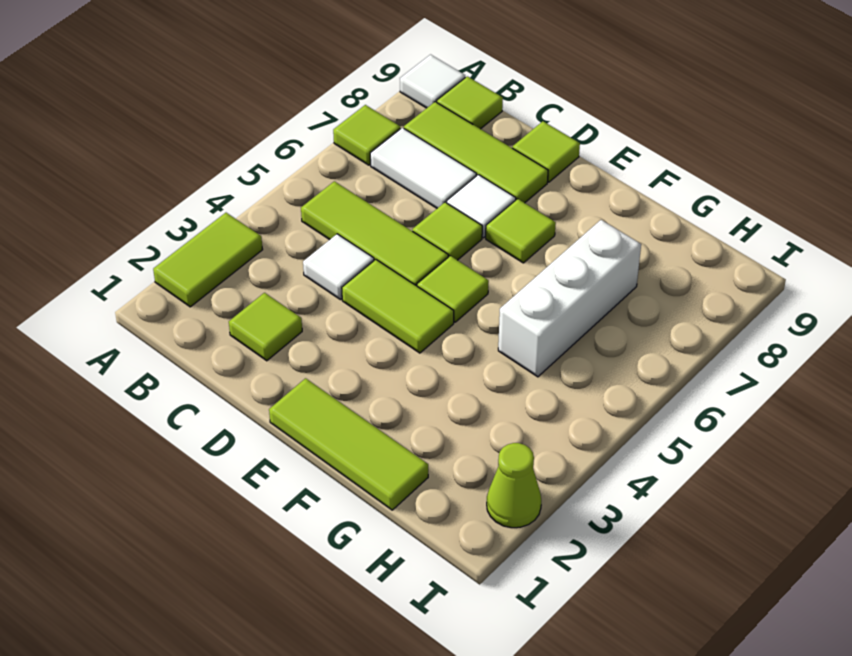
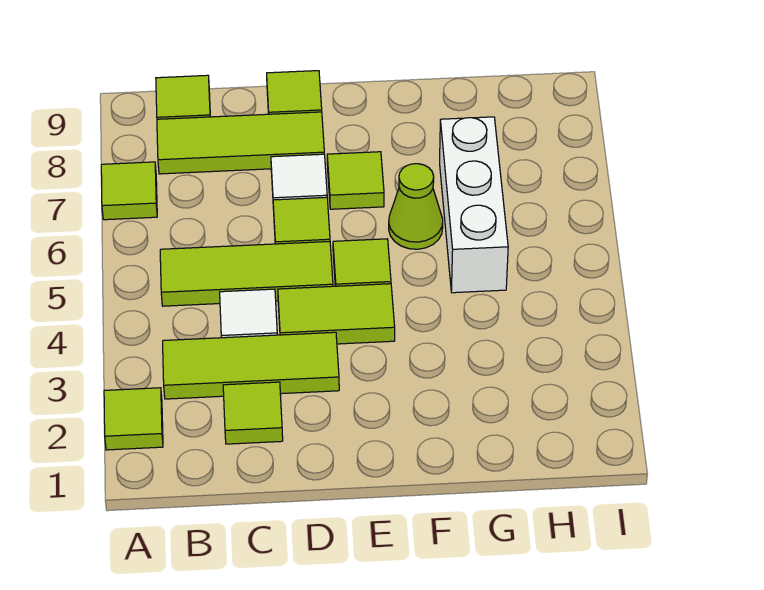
lime 1x2 tile [153,213,263,307] -> lime 1x1 tile [104,388,163,450]
white 1x1 tile [400,55,465,108] -> none
white 1x2 tile [370,128,476,208] -> none
lime 1x3 tile [269,378,428,510] -> lime 1x3 tile moved to [163,332,339,399]
lime 1x1 cone [487,443,541,528] -> lime 1x1 cone moved to [389,164,443,249]

